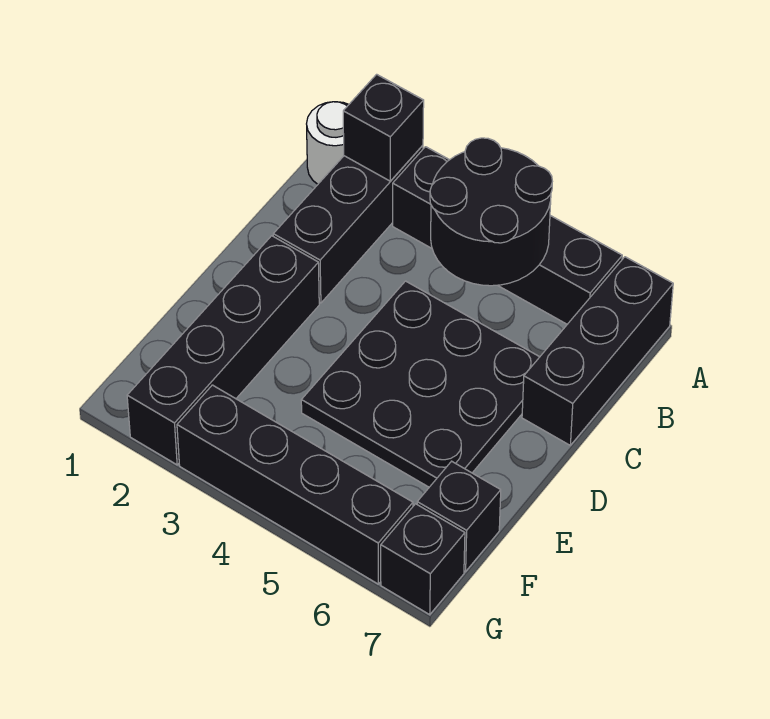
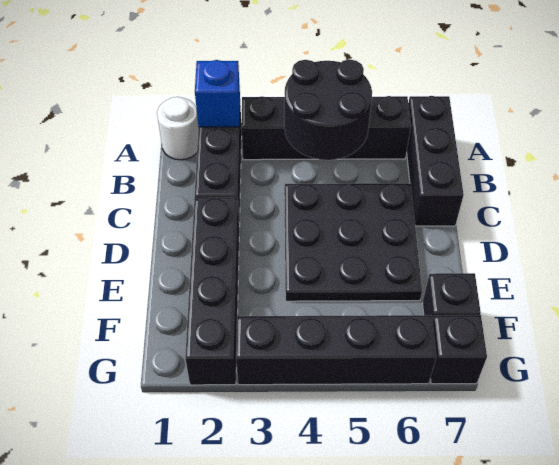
black 1x1 brick [343,74,424,181] -> blue 1x1 brick [195,60,240,127]

